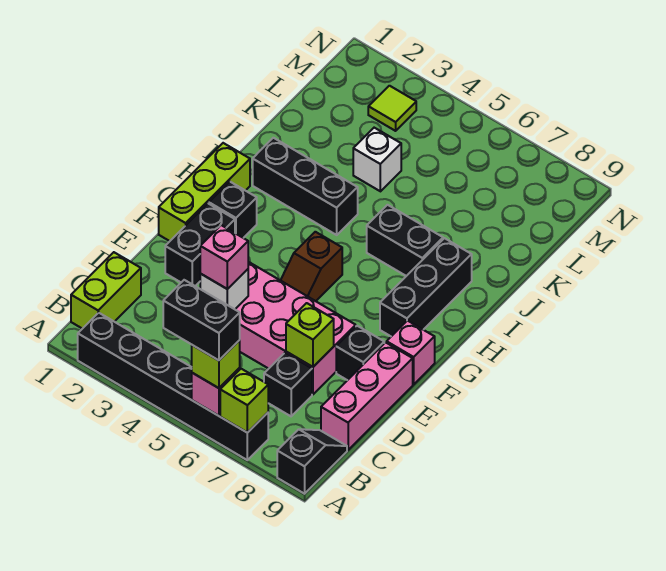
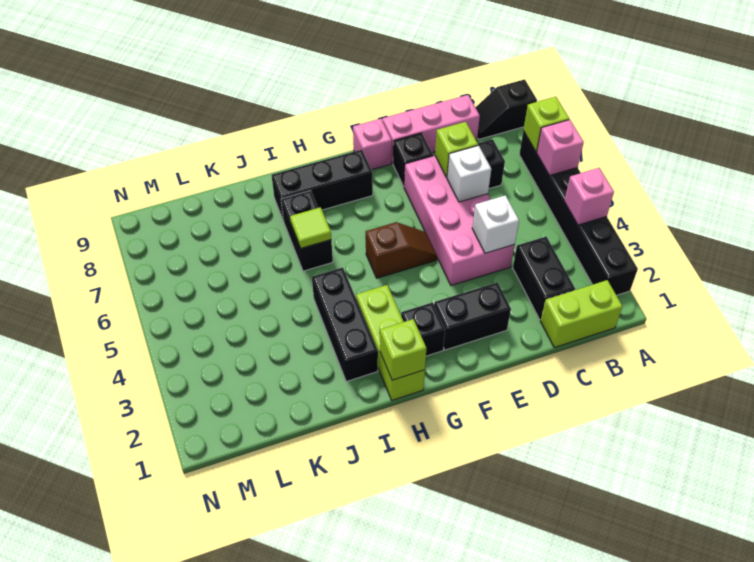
black 1x2 brick [163,280,240,360] -> black 1x2 brick moved to [513,237,575,320]
lime 1x1 brick [192,340,240,388] -> lime 1x1 brick moved to [380,319,427,380]
pink 1x1 brick [200,225,248,289] -> pink 1x1 brick moved to [564,168,614,225]
lime 1x3 brick [159,143,250,241] -> lime 1x3 brick turned to [356,285,425,400]
white 1x1 brick [353,128,401,191] -> white 1x1 brick moved to [447,145,491,202]
lime 1x1 tile [368,86,416,131] -> lime 1x1 tile moved to [290,207,331,248]

